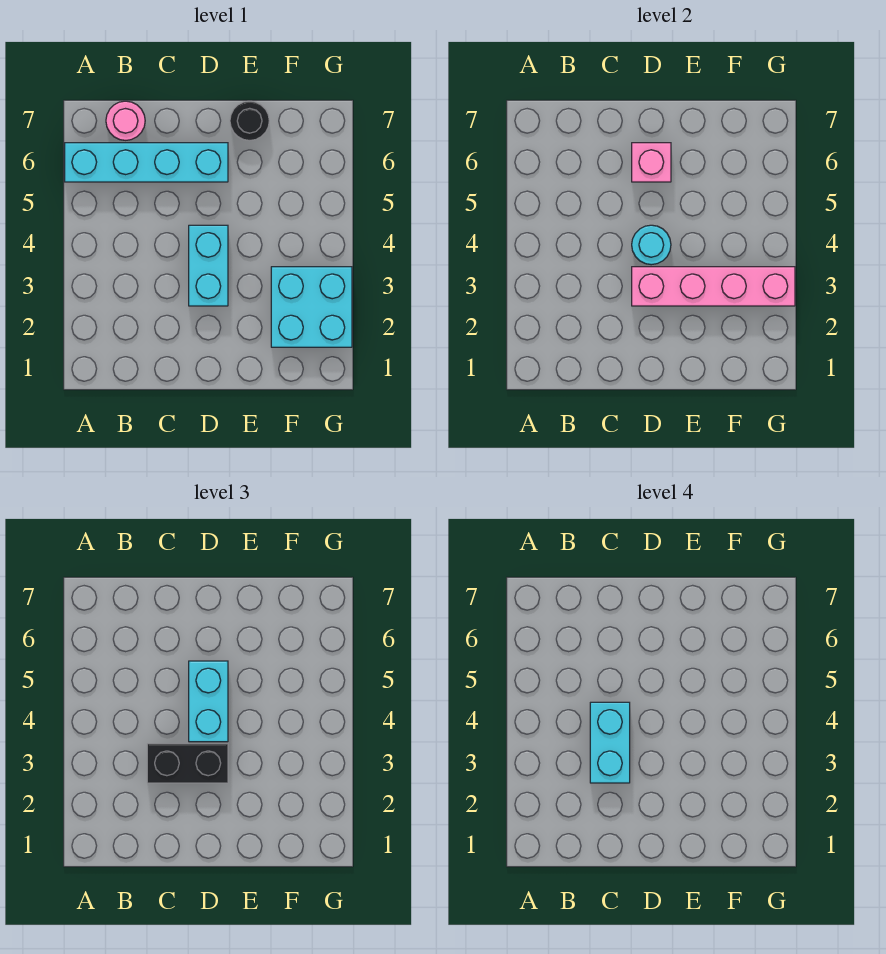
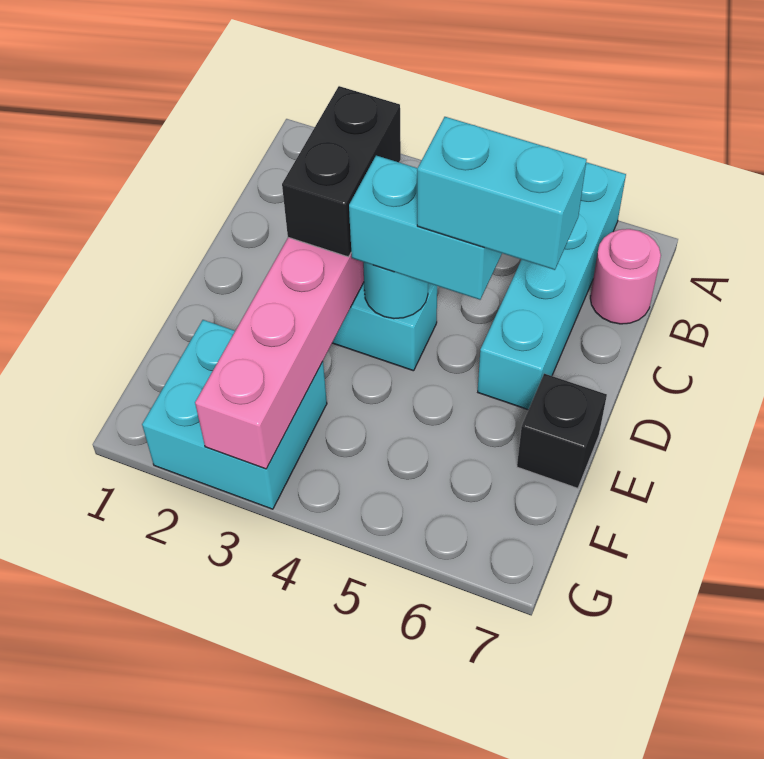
cyan 1x2 brick [590,702,630,783] -> cyan 1x2 brick moved to [417,117,587,270]
pink 1x1 brick [632,143,671,182] -> none
black 1x1 round brick [230,101,269,141] -> black 1x1 brick [517,374,607,488]

